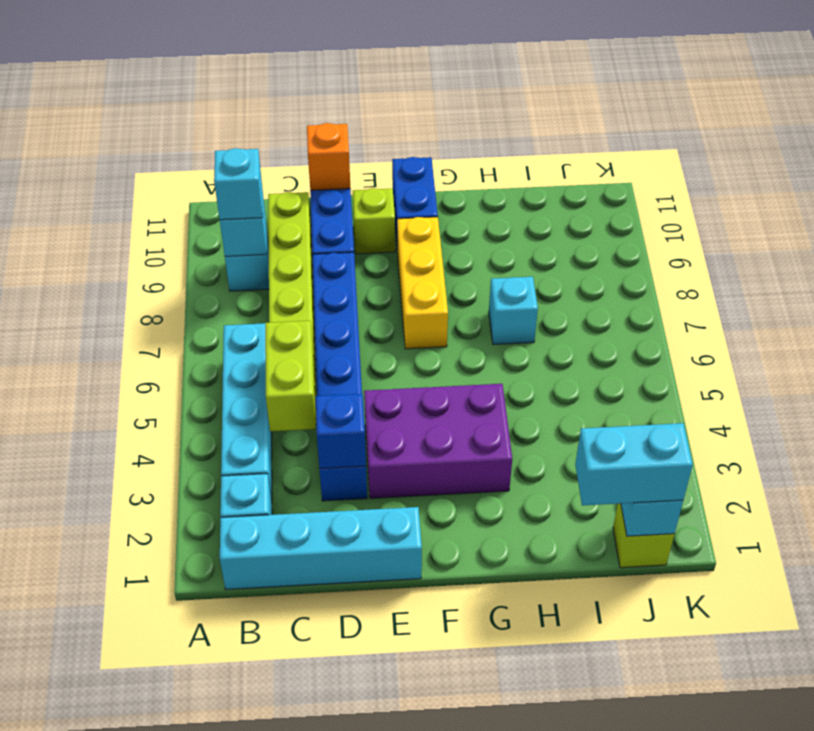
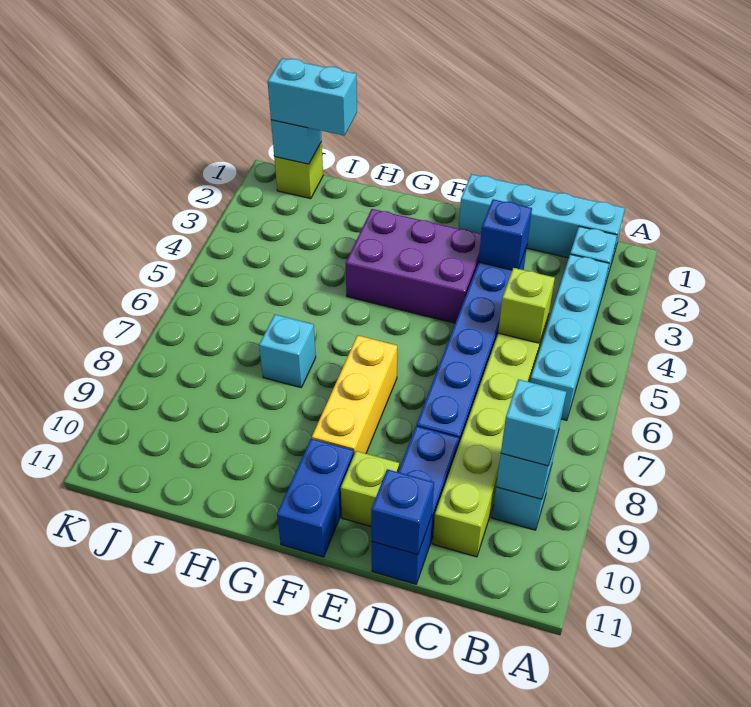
lime 1x2 brick [265,321,316,431] -> lime 1x1 brick [498,268,555,343]
orange 1x1 brick [307,123,350,190] -> blue 1x1 brick [371,469,434,555]

